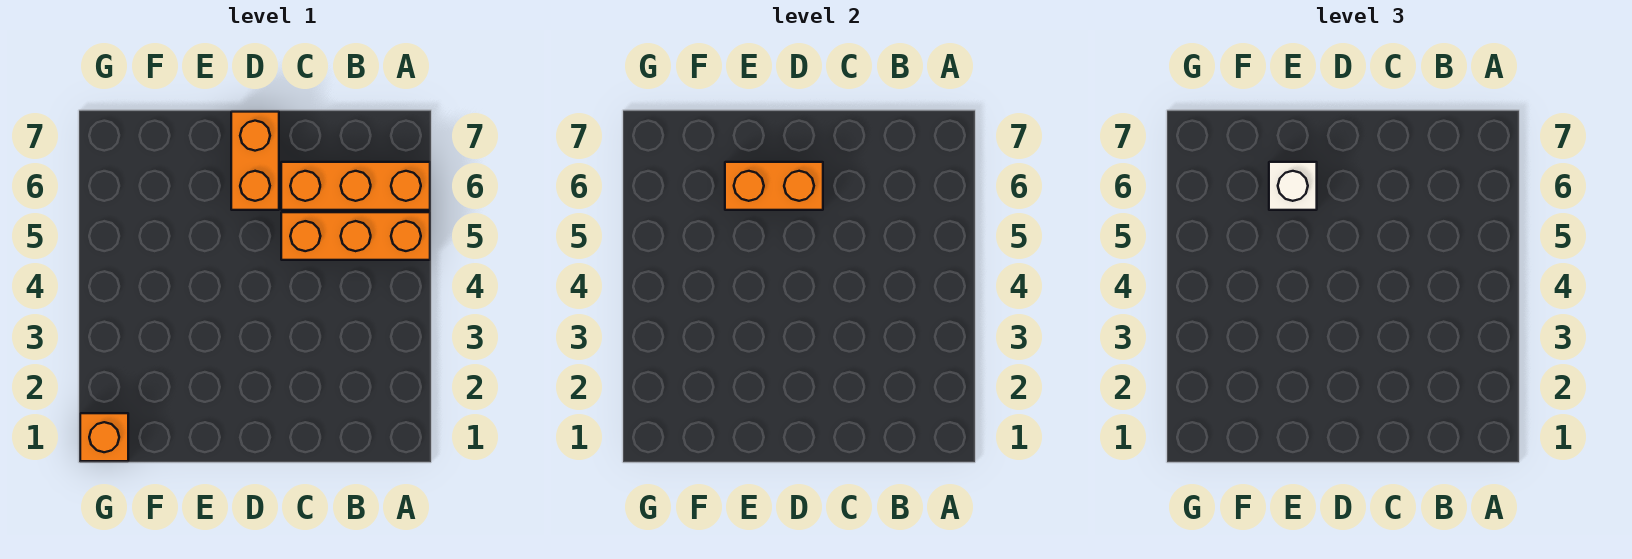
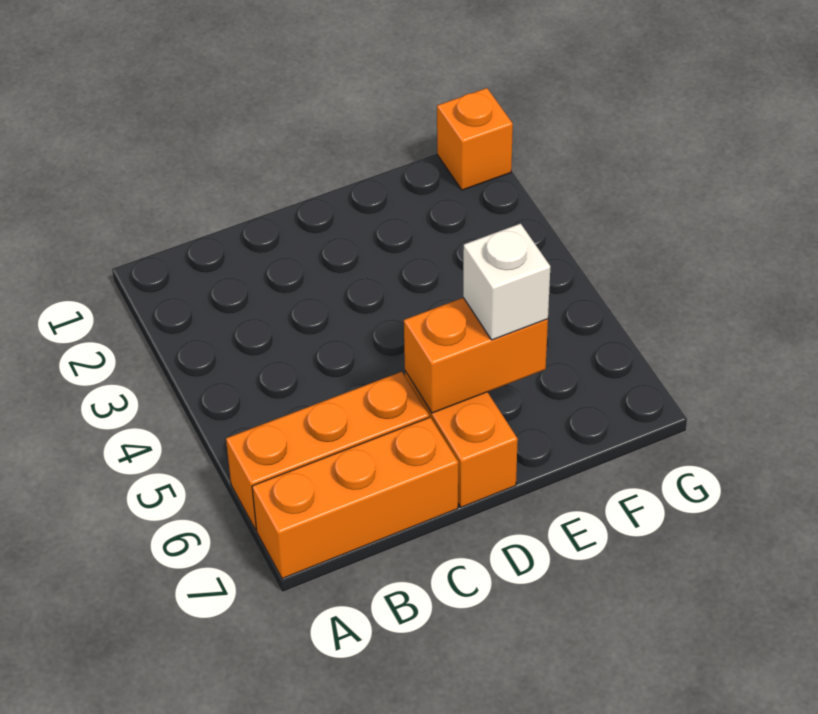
orange 1x3 brick [281,212,430,260] -> orange 1x3 brick moved to [252,417,458,579]

